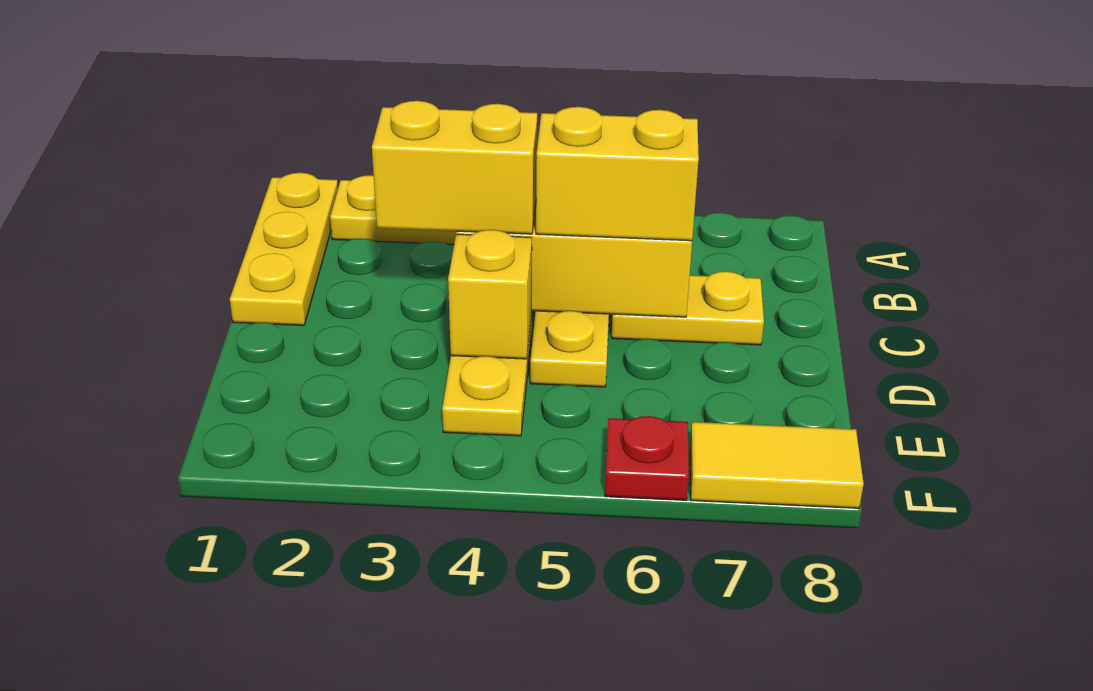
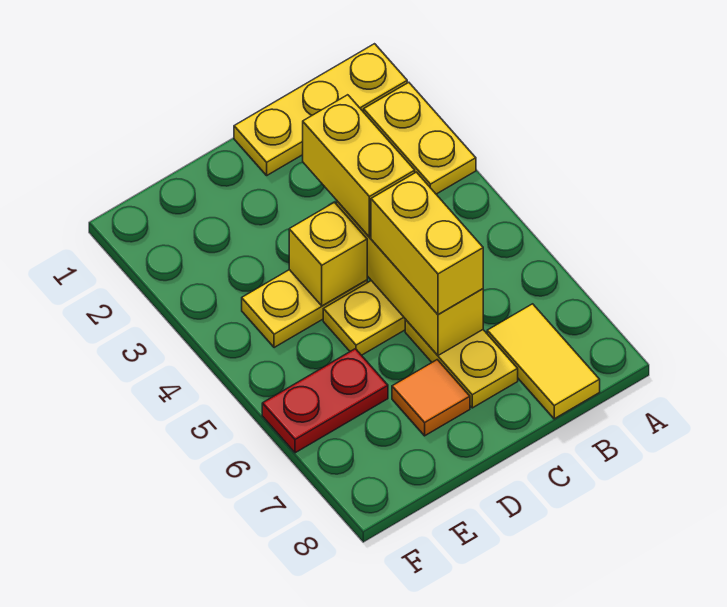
none -> orange 1x1 tile [392,360,470,436]
red 1x1 plate [605,416,689,500] -> red 1x2 plate [262,349,388,453]
yellow 1x2 tile [690,422,864,508] -> yellow 1x2 tile moved to [487,304,600,419]

